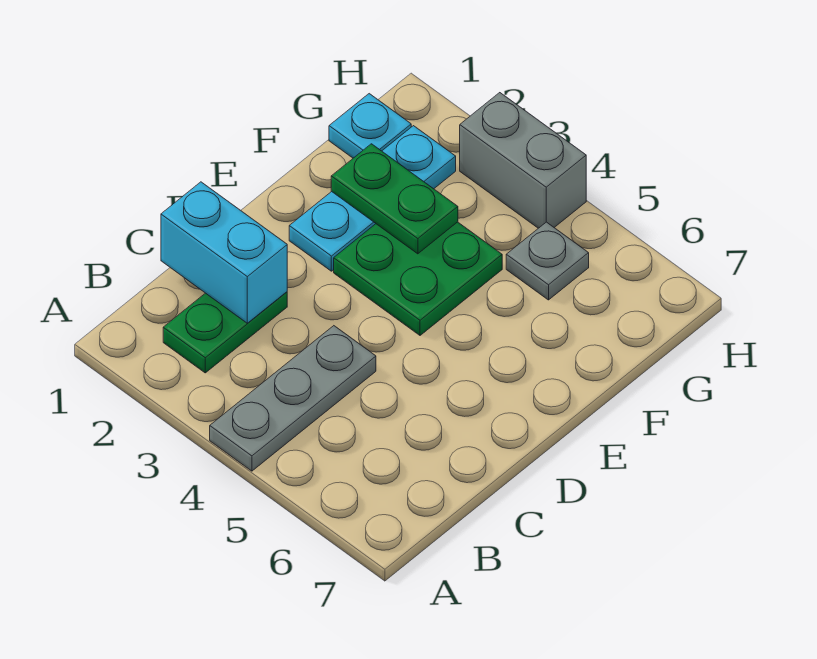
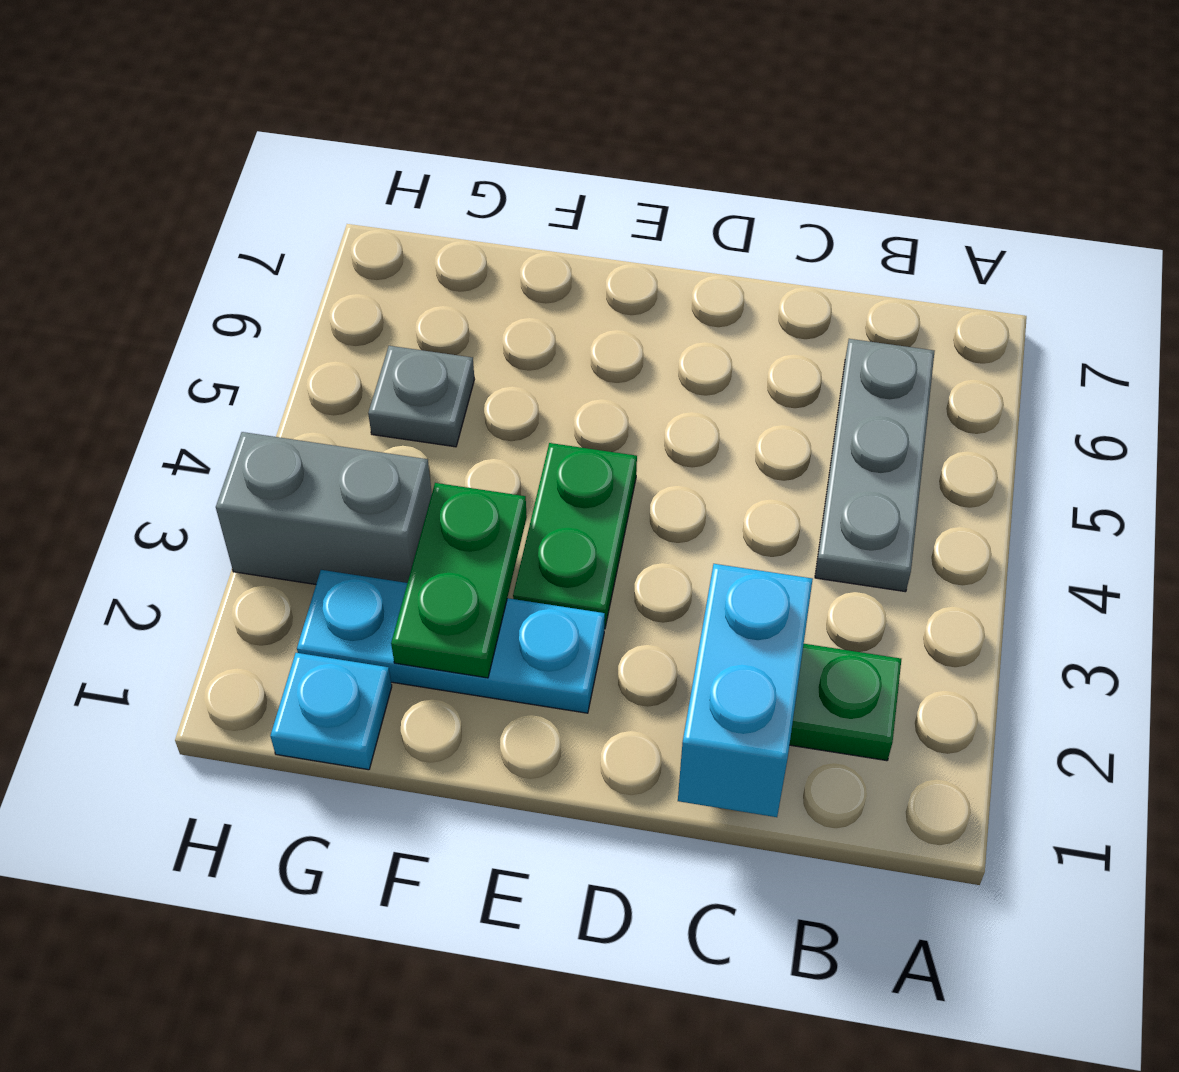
grey 1x3 plate [210,326,376,471] -> grey 1x3 plate turned to [815,339,935,592]
green 2x2 plate [334,222,502,335] -> green 1x2 plate [513,443,637,629]
grey 1x2 brick [460,93,586,228] -> grey 1x2 brick turned to [216,432,432,584]

